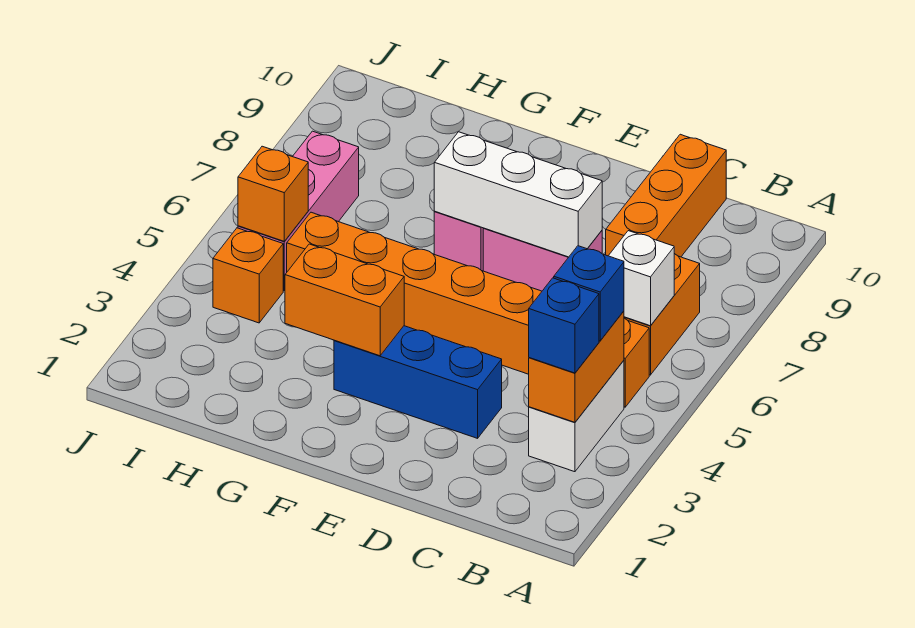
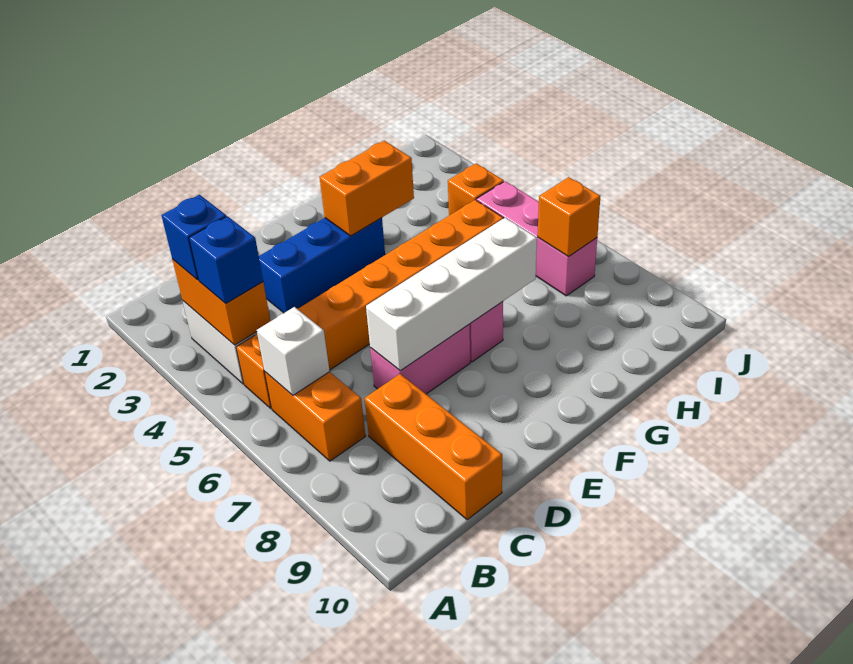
white 1x3 brick [434,132,602,257] -> white 1x4 brick [366,218,537,371]
orange 1x1 brick [238,146,308,241] -> orange 1x1 brick moved to [538,177,600,257]

